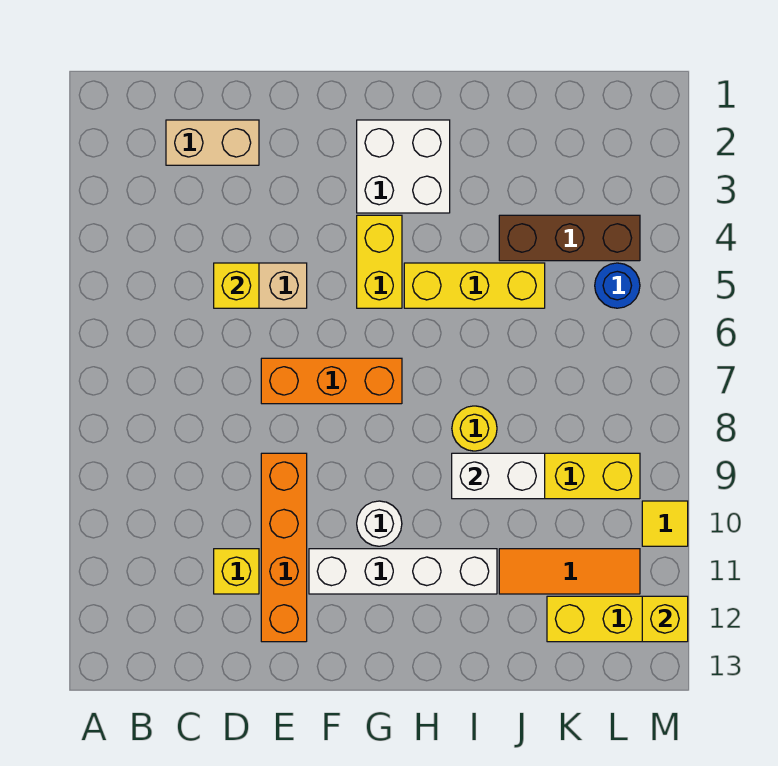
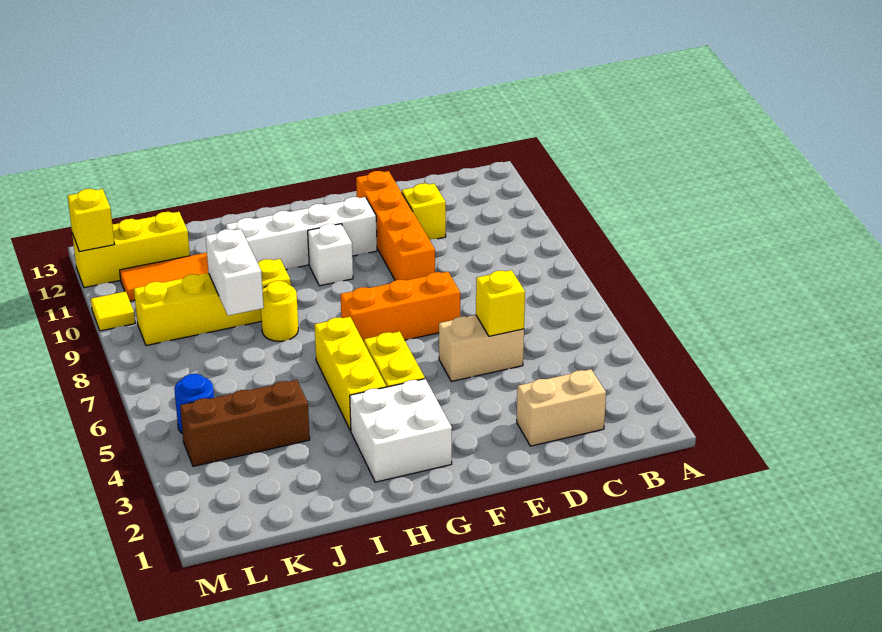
white 1x1 round brick [357,501,402,546] -> white 1x1 brick [308,224,353,286]
yellow 1x3 brick [404,263,545,308] -> yellow 1x3 brick turned to [315,317,386,431]
white 1x2 brick [452,453,545,499] -> white 1x2 brick turned to [206,229,264,316]

